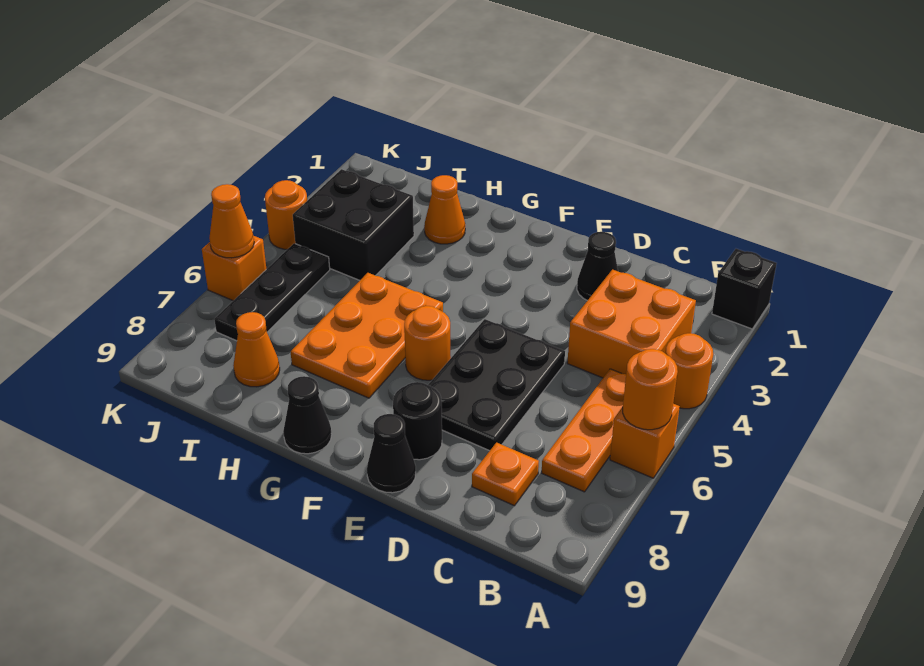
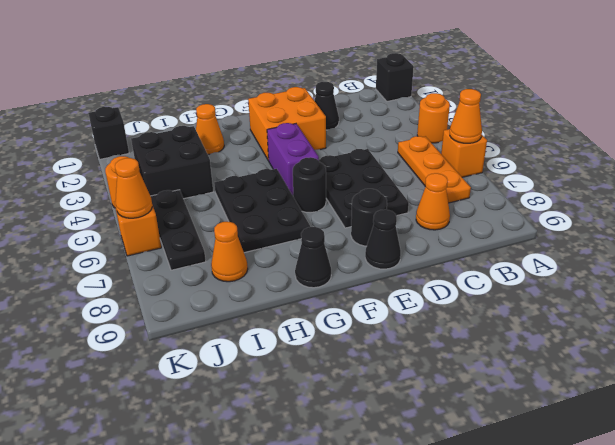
orange 1x1 round brick [623,349,678,430] -> orange 1x1 cone [450,89,482,143]
orange 2x2 brick [567,270,696,378] -> orange 2x2 brick moved to [248,87,326,160]
orange 1x1 plate [472,443,539,506] -> orange 1x1 cone [416,173,450,230]
none -> purple 1x2 brick [267,123,319,195]
orange 1x1 round brick [404,306,451,380] -> black 1x1 round brick [293,157,326,213]
orange 2x3 plate [291,273,443,398] -> black 2x3 plate [214,169,310,253]
none -> black 1x1 brick [88,107,129,159]

